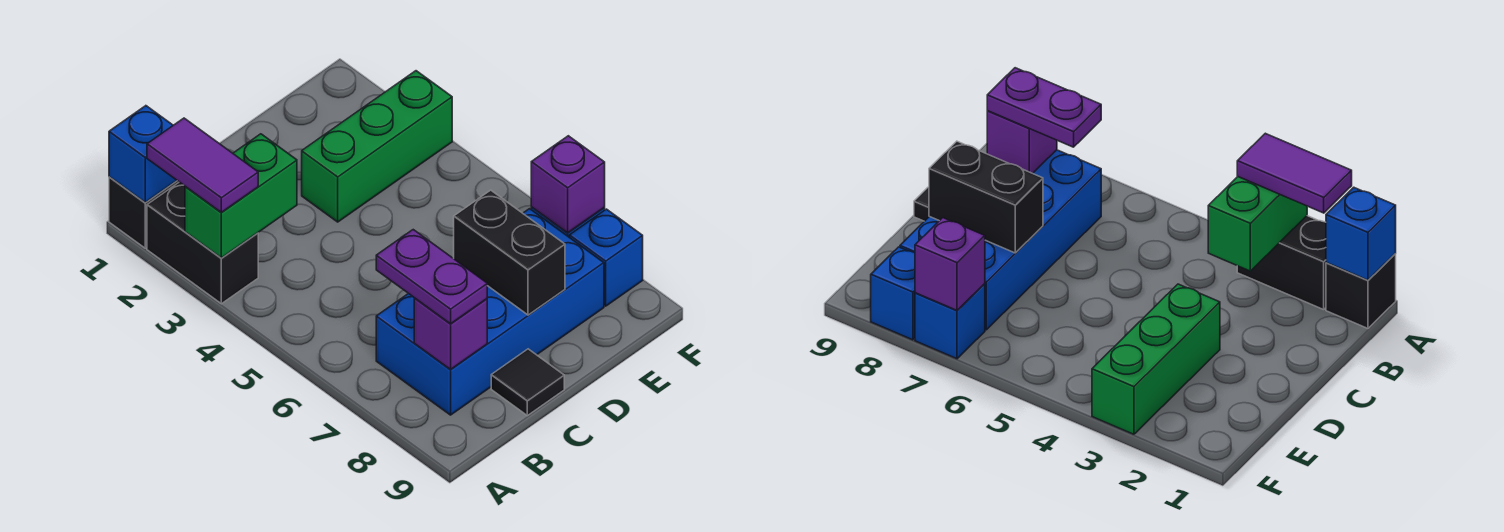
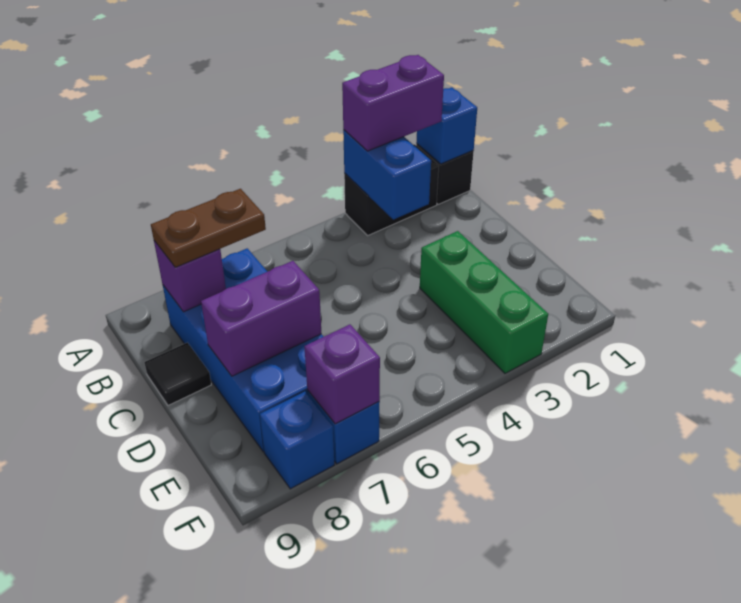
purple 1x2 tile [147,118,258,213] -> purple 1x2 brick [342,55,444,151]
green 1x2 brick [185,134,297,258] -> blue 1x2 brick [343,130,431,219]
purple 1x2 plate [376,230,487,324] -> brown 1x2 plate [151,189,266,267]
black 1x2 brick [454,190,565,315] -> purple 1x2 brick [201,261,321,376]

